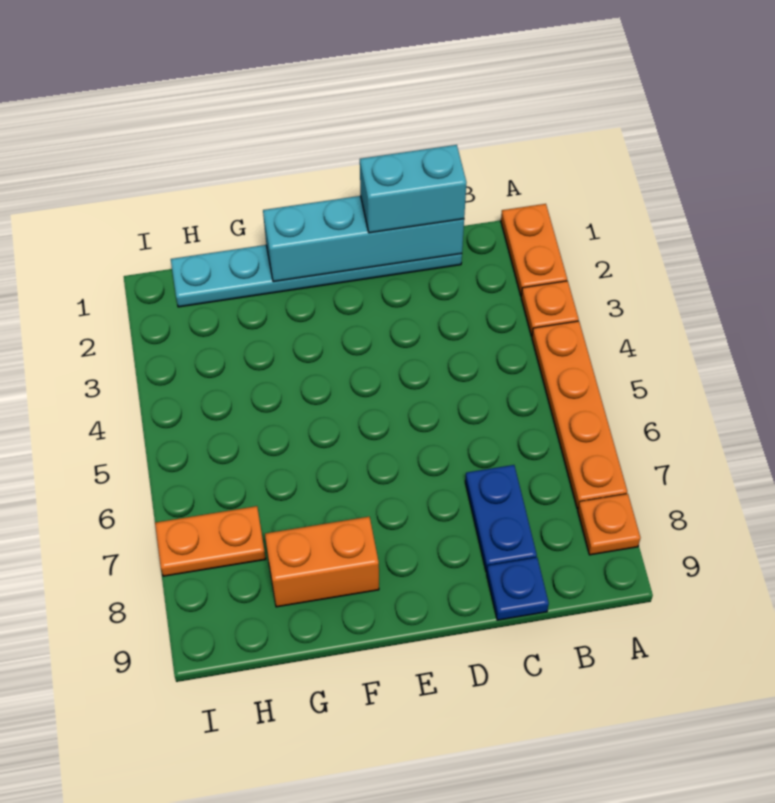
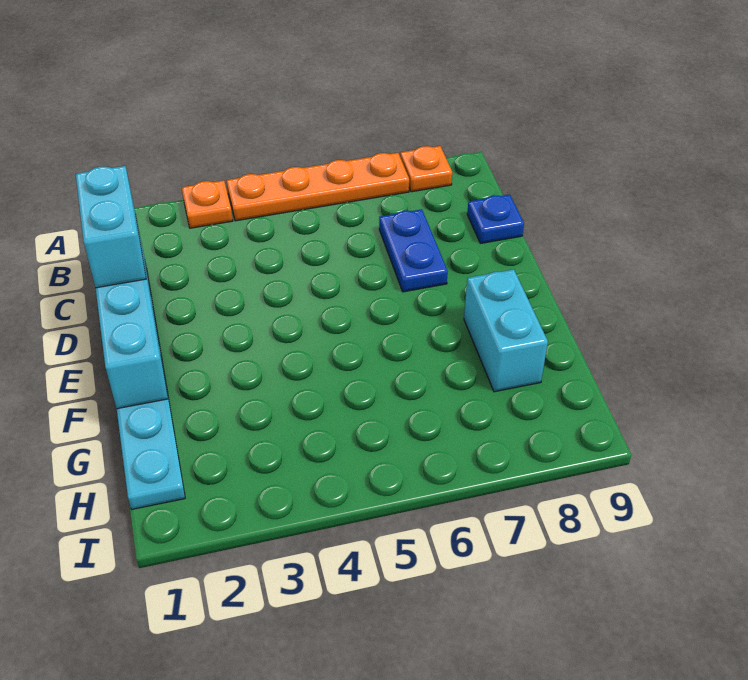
orange 1x2 plate [501,204,567,296] -> none
blue 1x2 plate [465,465,537,572] -> blue 1x2 plate turned to [379,209,448,292]
orange 1x2 brick [265,517,379,607] -> cyan 1x2 brick [464,269,548,392]
orange 1x2 plate [155,506,266,576] -> none

